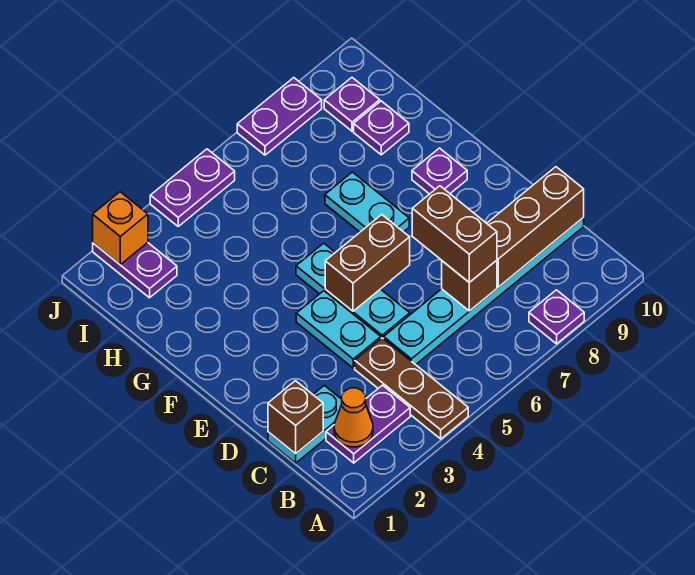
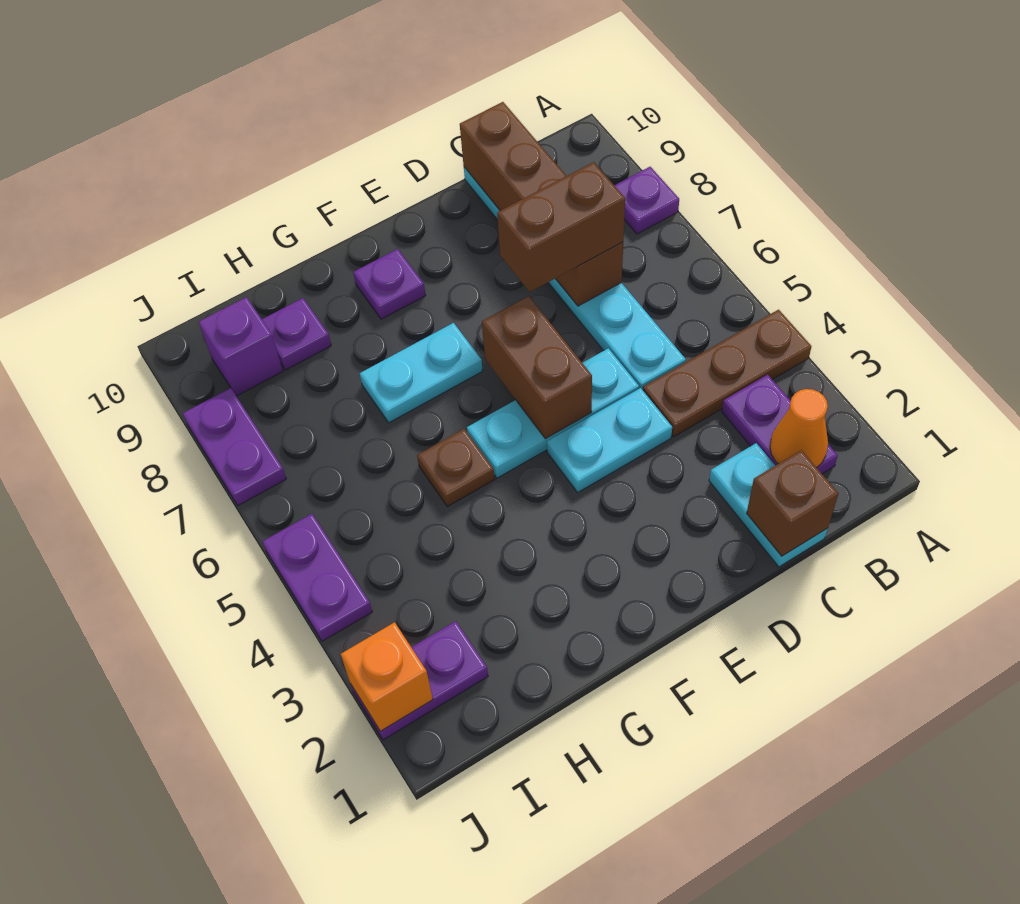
none -> brown 1x1 plate [417,429,495,506]
purple 1x1 plate [324,78,380,131] -> purple 1x1 brick [199,297,283,396]

